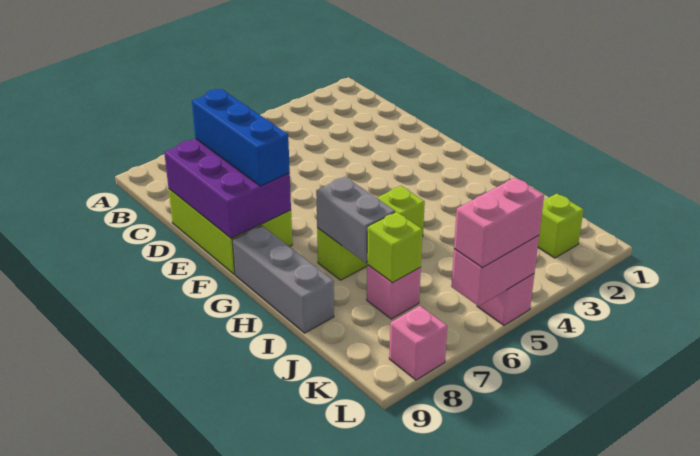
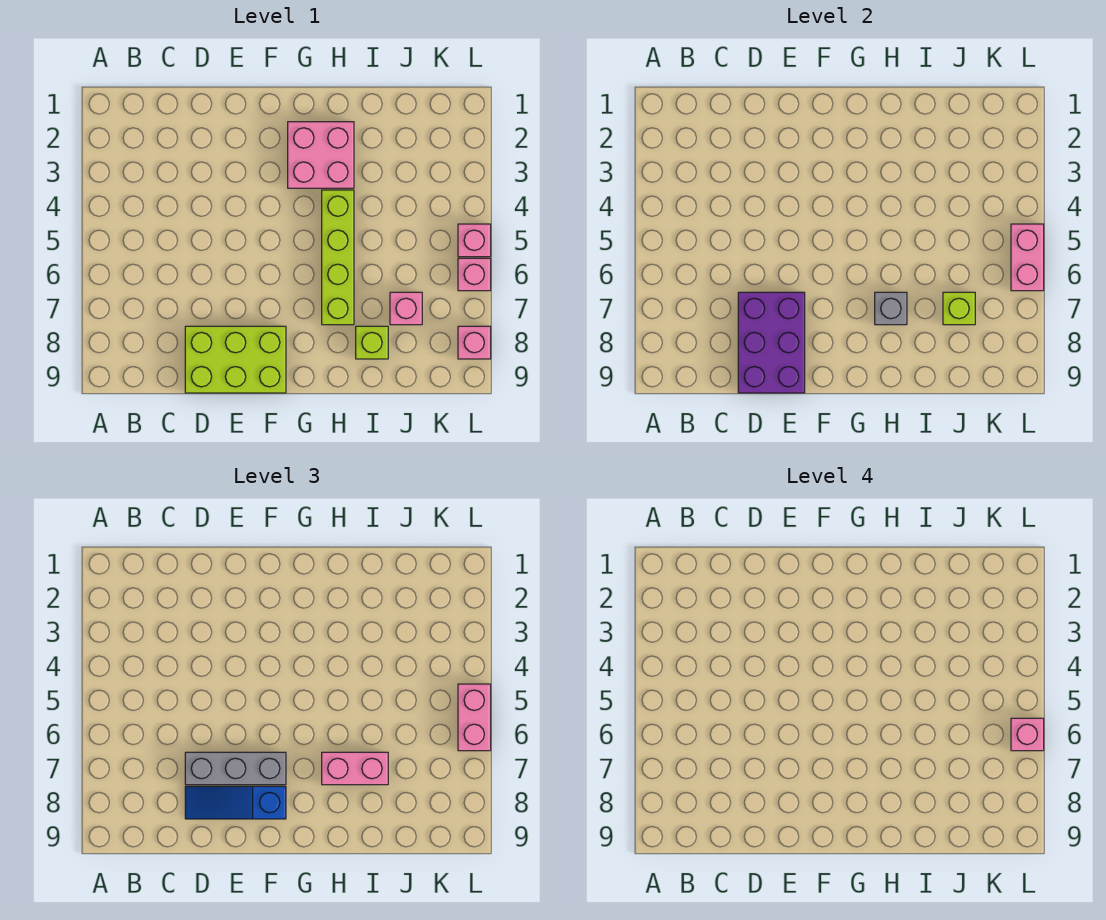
purple 2x3 brick [164,139,291,238] -> purple 2x3 brick turned to [738,292,805,393]
blue 1x3 brick [192,89,290,186] -> blue 1x3 slope [185,786,286,819]
none -> pink 2x2 brick [288,122,354,188]
grey 1x3 brick [232,226,334,333] -> grey 1x3 brick moved to [185,752,286,785]
lime 1x3 brick [317,186,425,280] -> lime 1x4 brick [322,190,354,325]
grey 1x2 brick [316,177,395,263] -> grey 1x1 brick [875,292,907,325]
none -> pink 1x2 brick [322,752,388,785]
lime 1x1 brick [538,194,584,258] -> lime 1x1 brick moved to [356,326,388,359]
none -> pink 1x1 brick [458,258,491,291]
none -> pink 1x1 brick [1011,718,1044,751]

